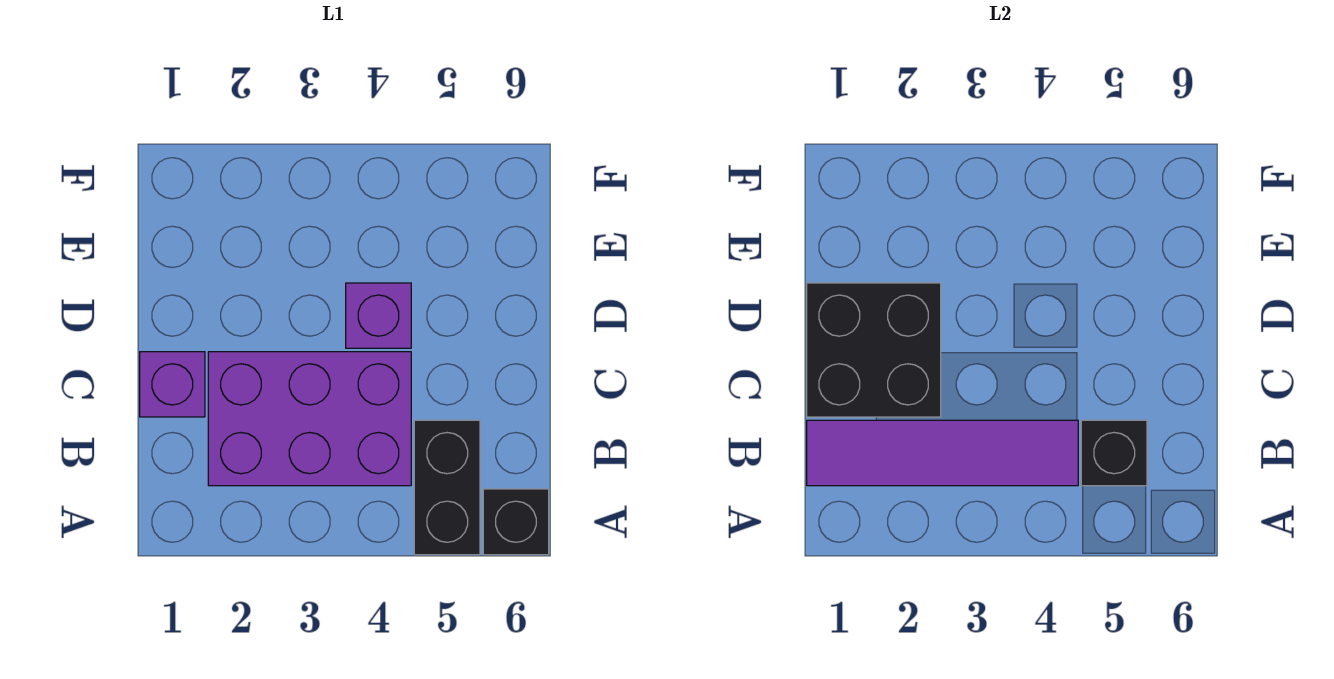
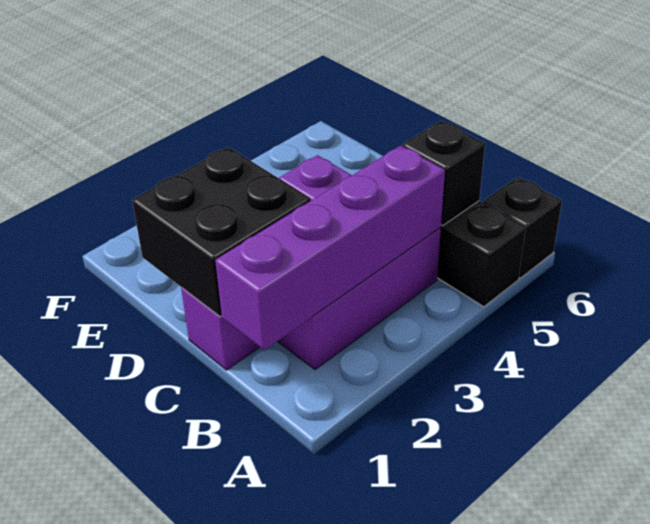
purple 1x4 tile [807,420,1078,486] -> purple 1x4 brick [215,145,445,350]

